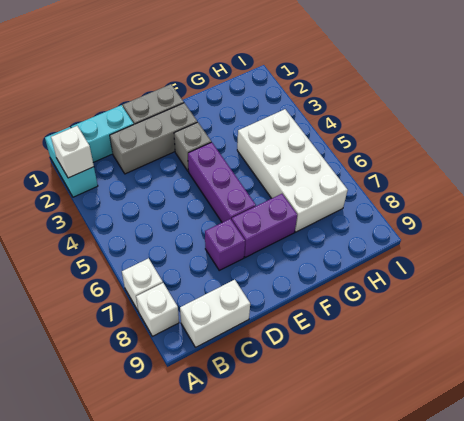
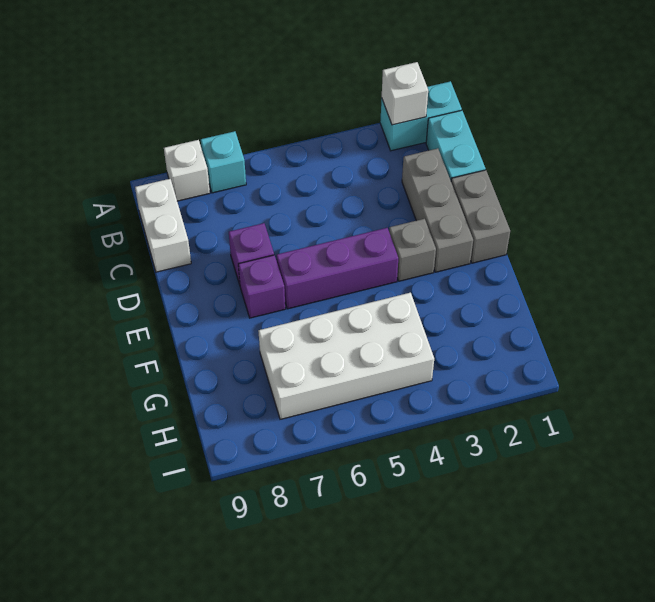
white 1x1 brick [122,258,163,310] -> cyan 1x1 brick [201,131,246,193]
purple 1x2 brick [232,194,297,257] -> purple 1x1 brick [238,255,285,318]

